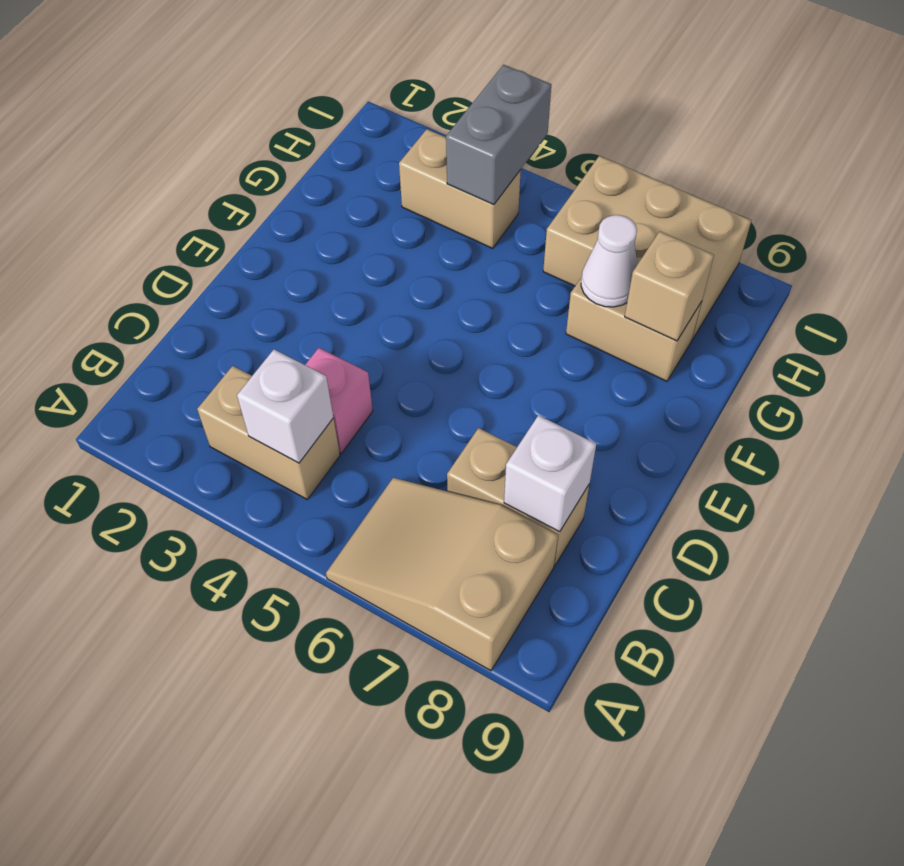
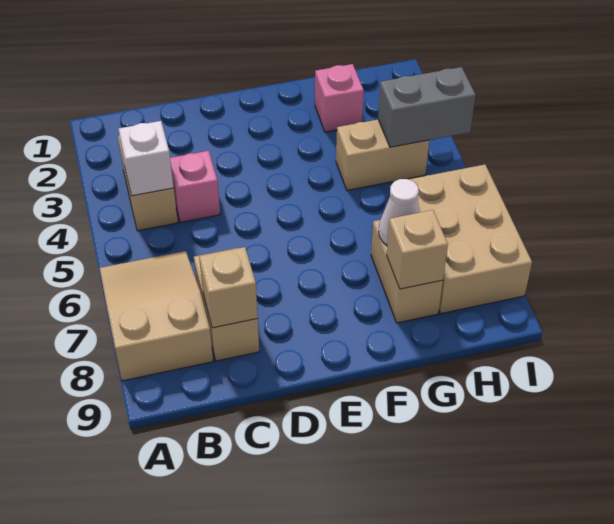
white 1x1 brick [504,415,596,532] -> tan 1x1 brick [199,247,258,328]
none -> pink 1x1 brick [315,64,364,132]
tan 1x2 brick [399,129,521,248] -> tan 1x2 brick turned to [336,120,429,190]

